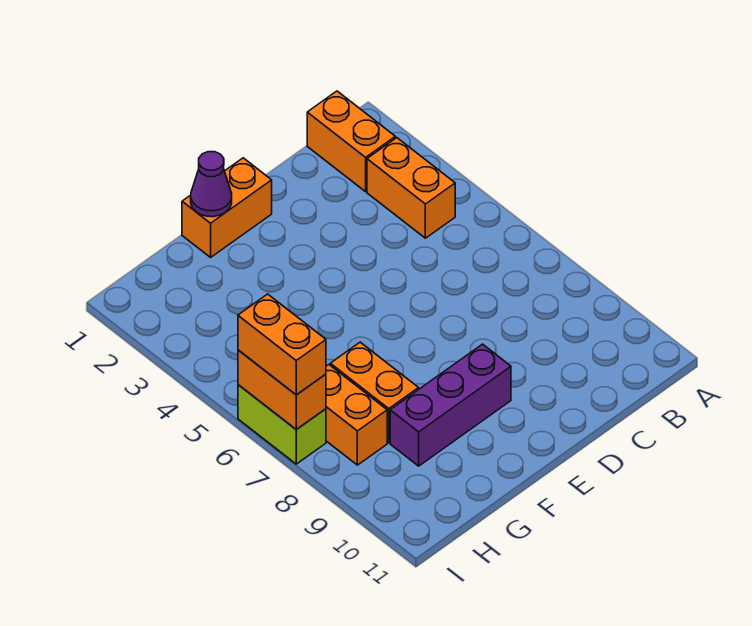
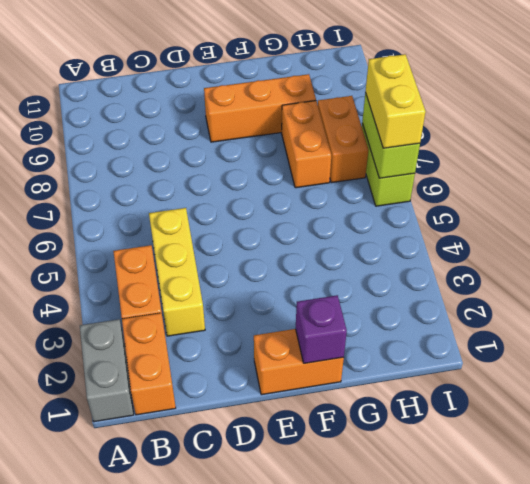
none -> grey 1x2 brick [80,319,134,422]
none -> yellow 1x3 brick [149,208,205,336]
purple 1x3 brick [390,344,511,466] -> orange 1x3 brick [204,74,316,142]
purple 1x1 cone [191,152,232,217] -> purple 1x1 brick [296,295,347,363]
orange 1x2 brick [238,350,326,430] -> lime 1x2 brick [362,93,420,178]
orange 1x2 brick [238,294,326,395] -> yellow 1x2 brick [365,54,426,148]

